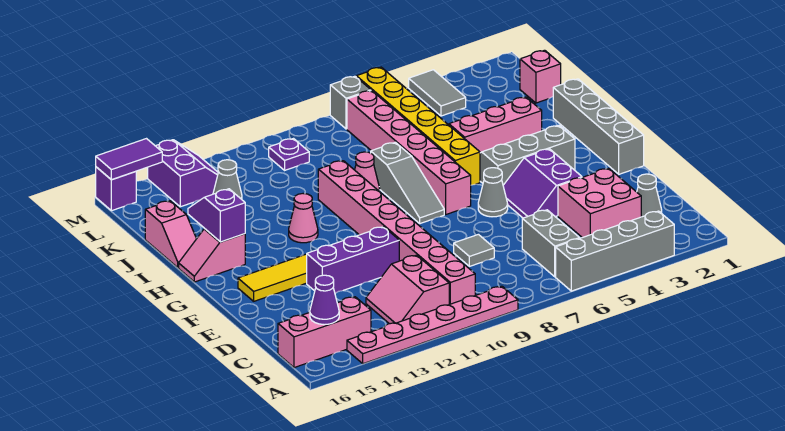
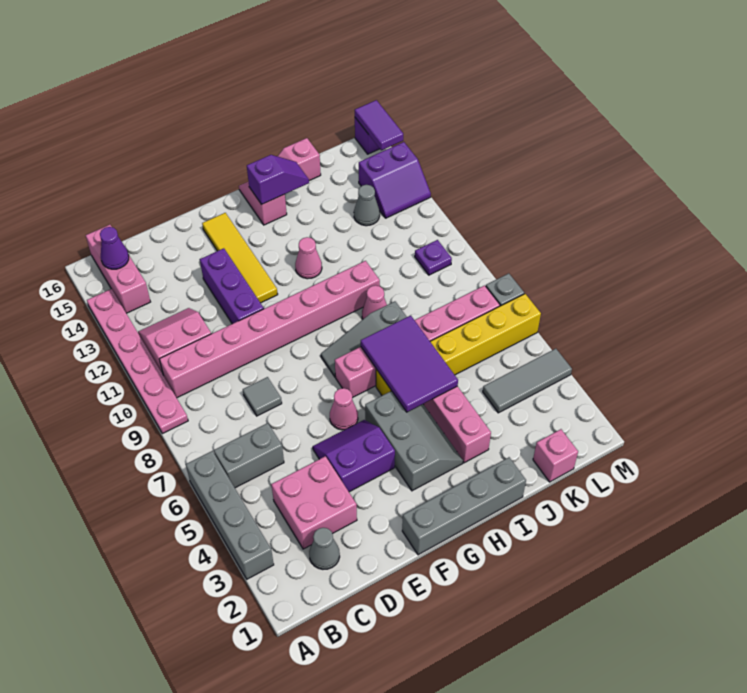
grey 1x1 cone [478,168,508,217] -> pink 1x1 cone [330,388,358,430]
none -> purple 2x3 tile [361,316,458,412]
grey 1x2 tile [409,70,466,116] -> grey 1x3 tile [483,349,572,413]

